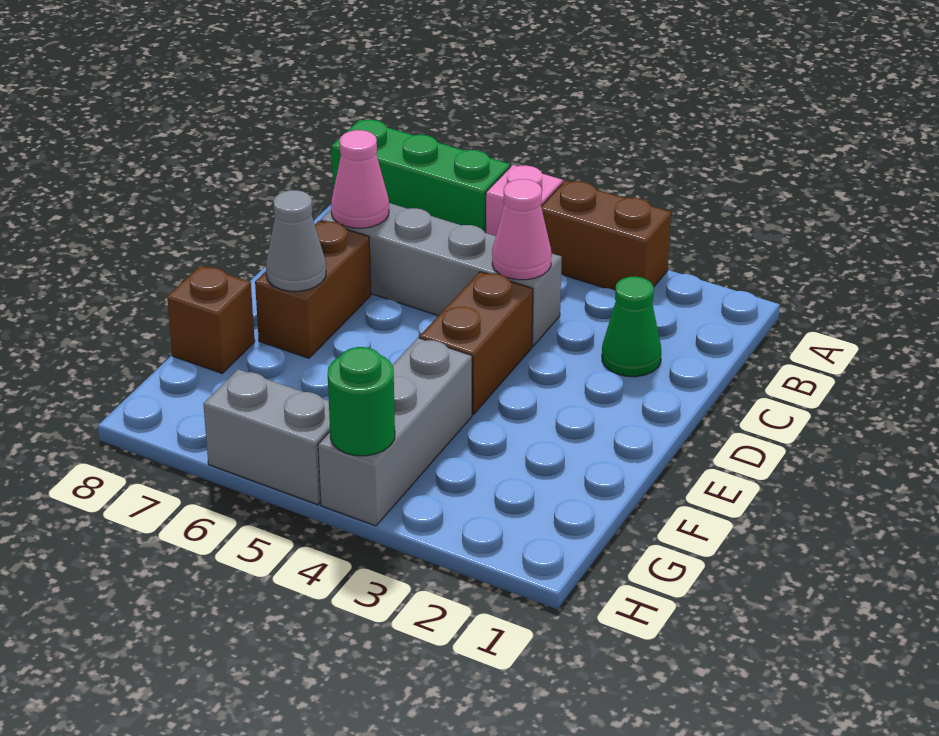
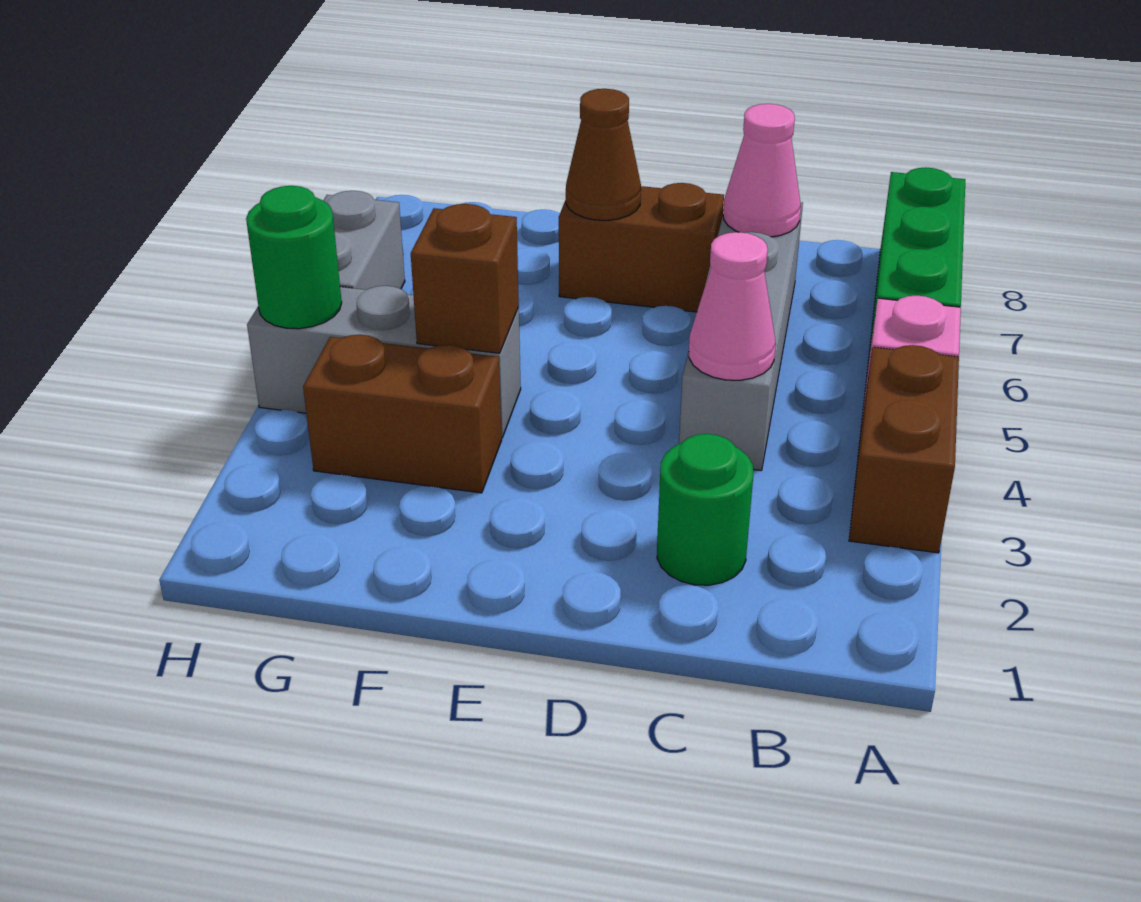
green 1x1 cone [602,277,661,377] -> green 1x1 round brick [657,434,753,585]
brown 1x2 brick [419,272,533,415] -> brown 1x2 brick moved to [303,335,502,493]
grey 1x1 cone [266,190,326,291] -> brown 1x1 cone [566,89,641,220]
brown 1x1 brick [167,266,255,373] -> brown 1x1 brick moved to [411,204,519,353]

